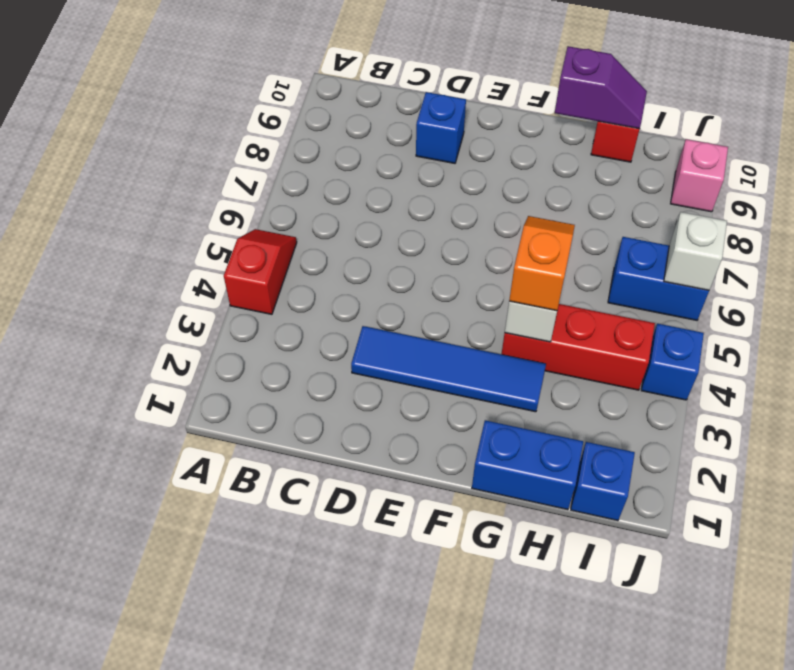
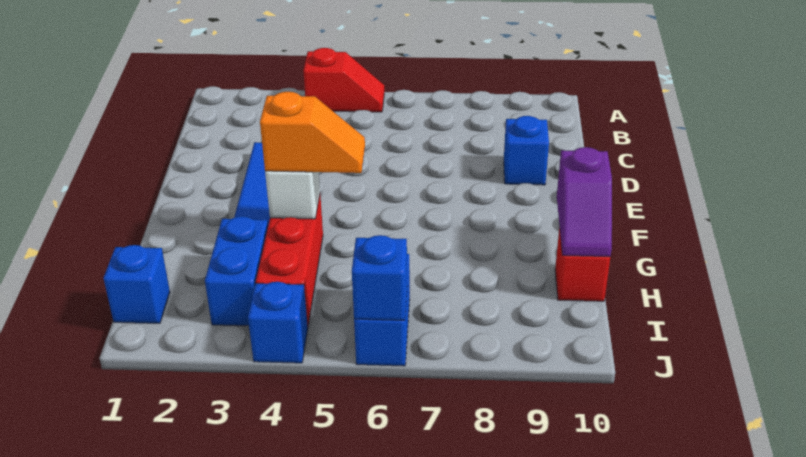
blue 1x2 brick [472,420,583,510] -> blue 1x2 brick moved to [205,216,268,326]
white 1x1 brick [664,212,727,290] -> blue 1x1 brick [352,235,407,320]
pink 1x1 brick [671,139,728,212] -> none

